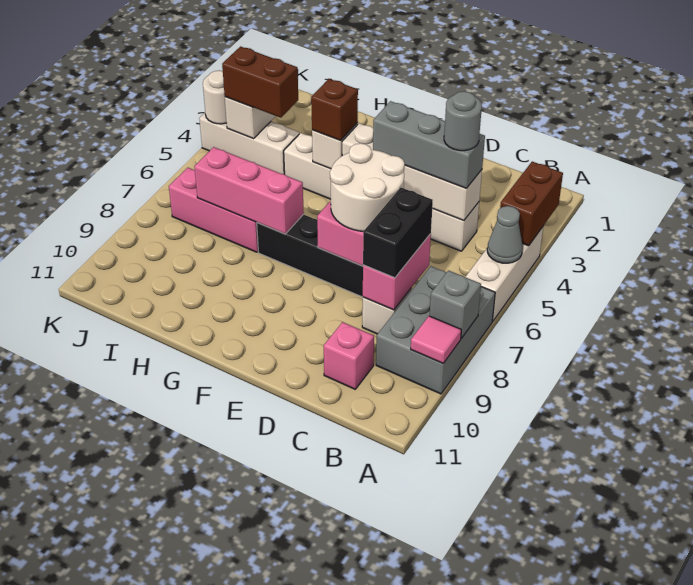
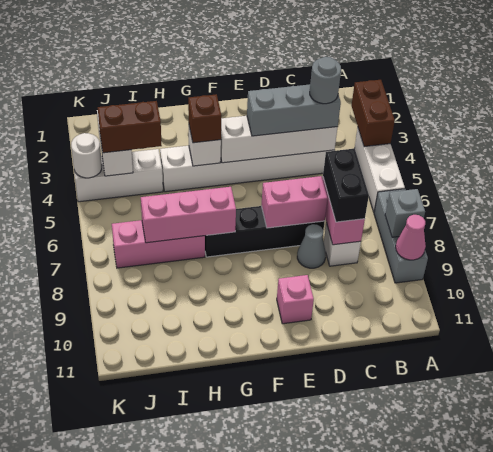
grey 1x1 cone [487,206,523,263] -> grey 1x1 cone moved to [297,224,326,268]
grey 2x3 brick [376,266,495,394] -> grey 1x3 brick [374,189,428,283]
pink 1x1 tile [411,316,461,363] -> pink 1x1 cone [396,215,426,260]
pink 1x1 brick [324,322,374,389] -> pink 1x1 brick moved to [277,275,314,324]
white 2x2 round brick [330,143,405,231] -> none

